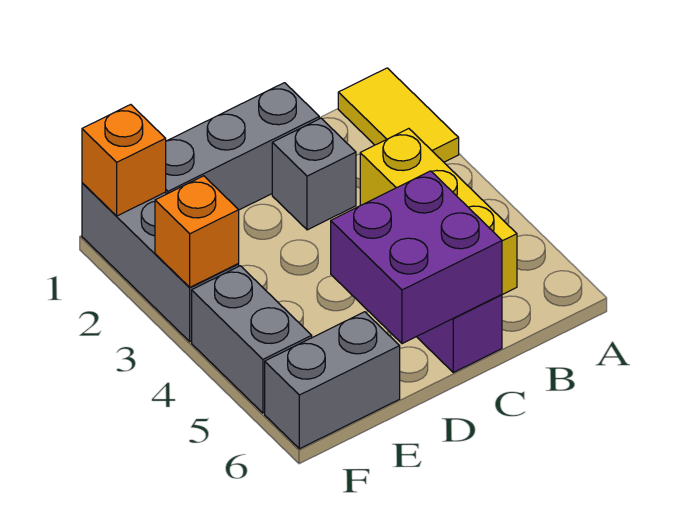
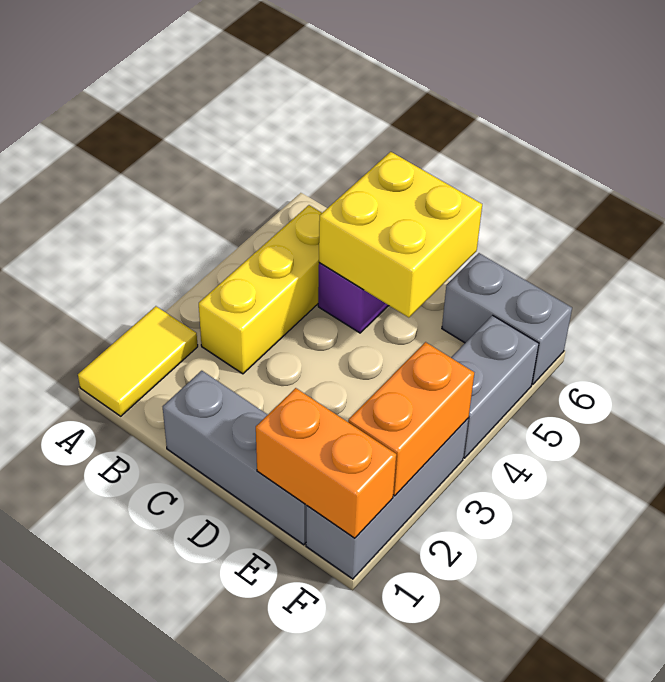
grey 1x1 brick [272,118,356,230] -> none
purple 2x2 brick [331,171,502,344] -> yellow 2x2 brick [319,152,482,318]
orange 1x1 brick [82,105,166,216] -> orange 1x2 brick [256,388,396,538]
orange 1x1 brick [155,176,239,287] -> orange 1x2 brick [348,342,474,496]

